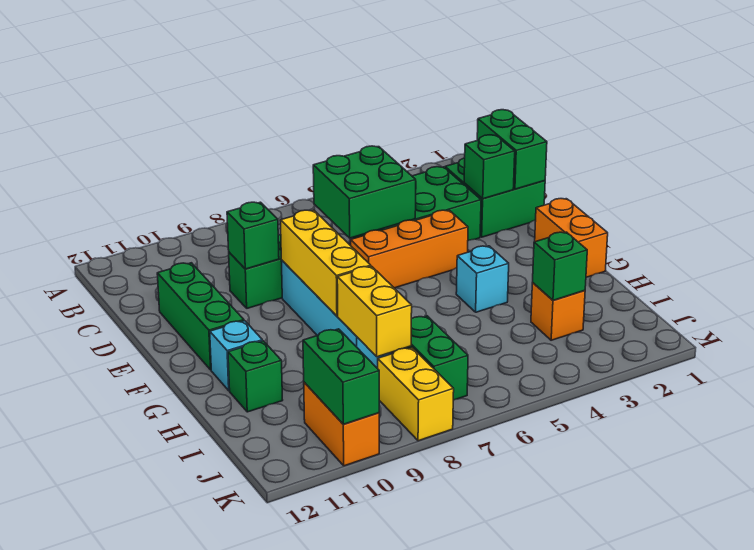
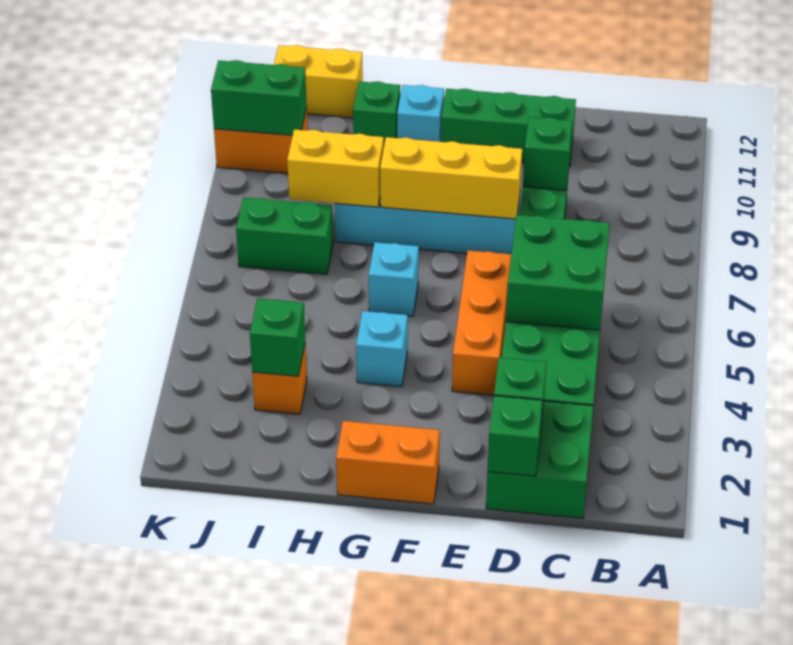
green 1x2 brick [477,110,547,189] -> green 1x1 brick [488,396,542,476]
none -> cyan 1x1 brick [369,242,419,316]
yellow 1x2 brick [378,348,454,441] -> yellow 1x2 brick moved to [274,45,363,118]

